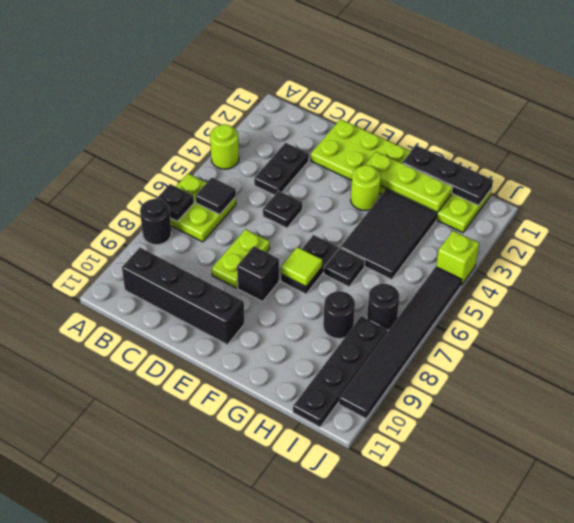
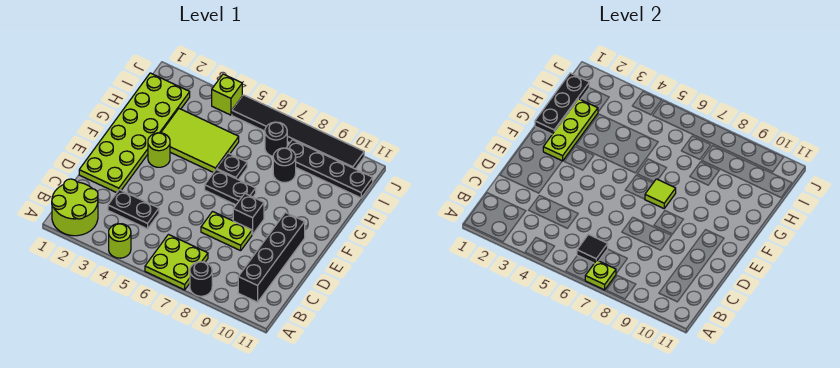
none -> lime 2x2 round brick [52,179,98,236]
black 1x1 plate [156,184,194,221] -> lime 1x1 plate [585,260,616,290]
black 1x1 plate [263,191,302,228] -> none
black 2x3 tile [340,190,437,280] -> lime 2x3 tile [161,109,239,173]

